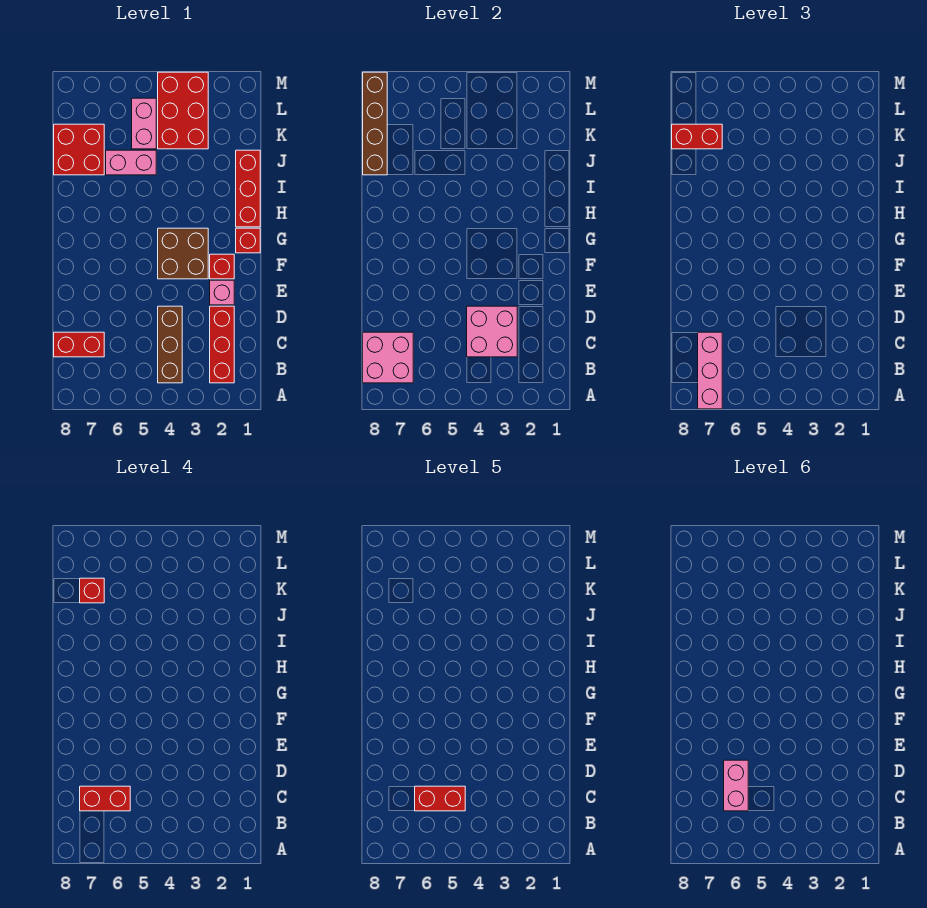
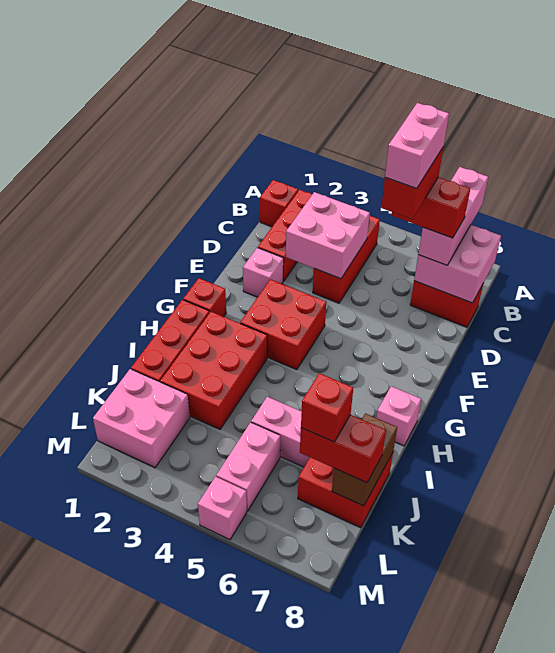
brown 1x3 brick [158,306,182,383] -> red 1x3 brick [313,216,380,303]
red 1x2 brick [415,786,465,811] -> red 1x2 brick turned to [381,148,443,219]
red 1x1 brick [210,254,234,279] -> red 1x1 brick moved to [260,180,298,227]
brown 2x2 brick [158,228,208,279] -> red 2x2 brick [240,279,326,370]
none -> pink 1x1 brick [377,386,421,446]
brown 1x4 brick [363,72,387,175] -> brown 1x2 brick [332,413,397,506]
none -> pink 2x2 brick [93,369,190,468]
red 2x3 brick [158,72,208,149] -> red 2x3 brick moved to [160,312,267,429]
none -> pink 1x1 brick [198,477,247,540]

